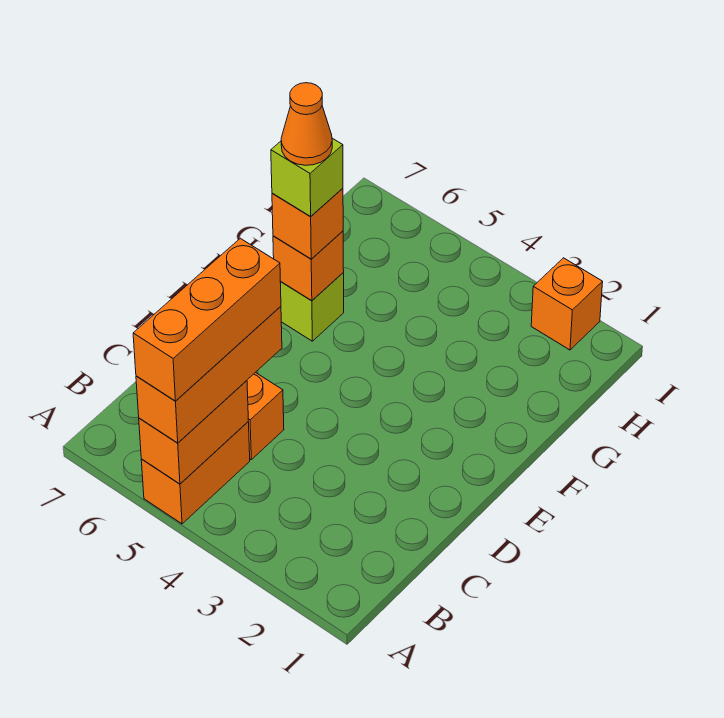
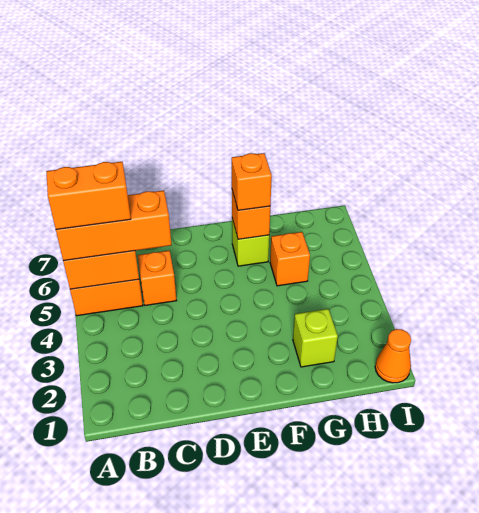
orange 1x3 brick [133,238,281,401] -> orange 1x2 brick [46,162,131,230]
lime 1x1 brick [271,138,343,217] -> lime 1x1 brick moved to [293,309,338,367]
orange 1x1 cone [281,83,332,165] -> orange 1x1 cone moved to [375,329,411,383]
orange 1x1 brick [531,258,603,350] -> orange 1x1 brick moved to [270,232,310,286]

